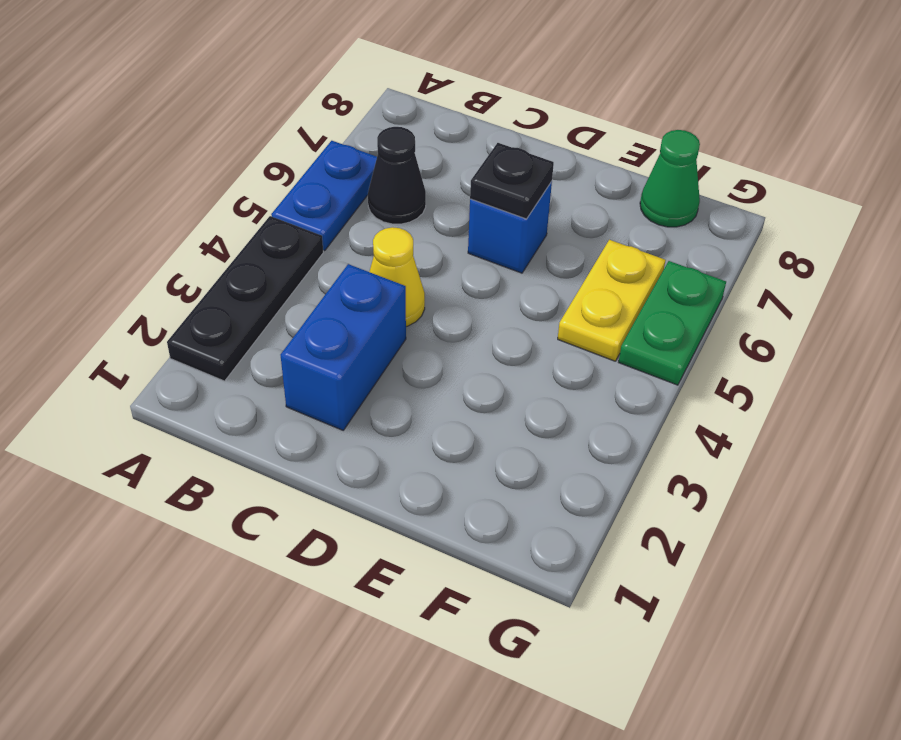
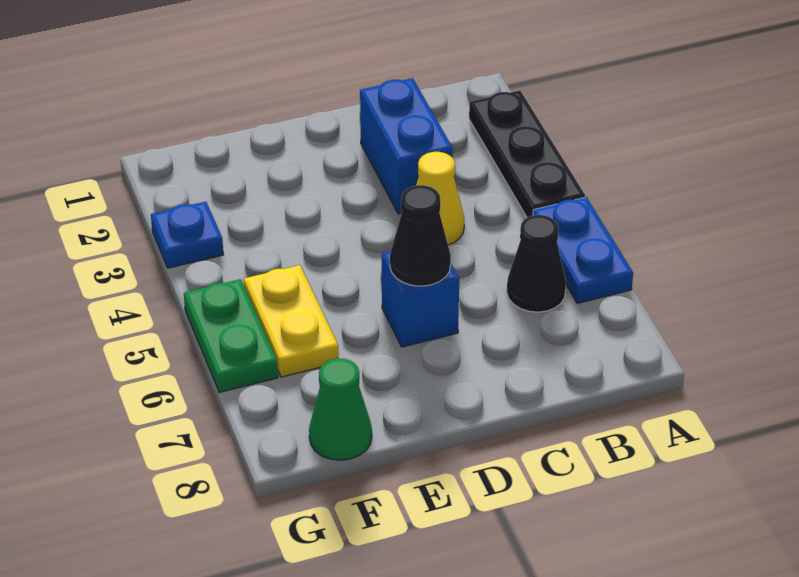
black 1x1 plate [470,143,554,219] -> black 1x1 cone [390,185,451,286]
none -> blue 1x1 plate [151,202,223,268]

